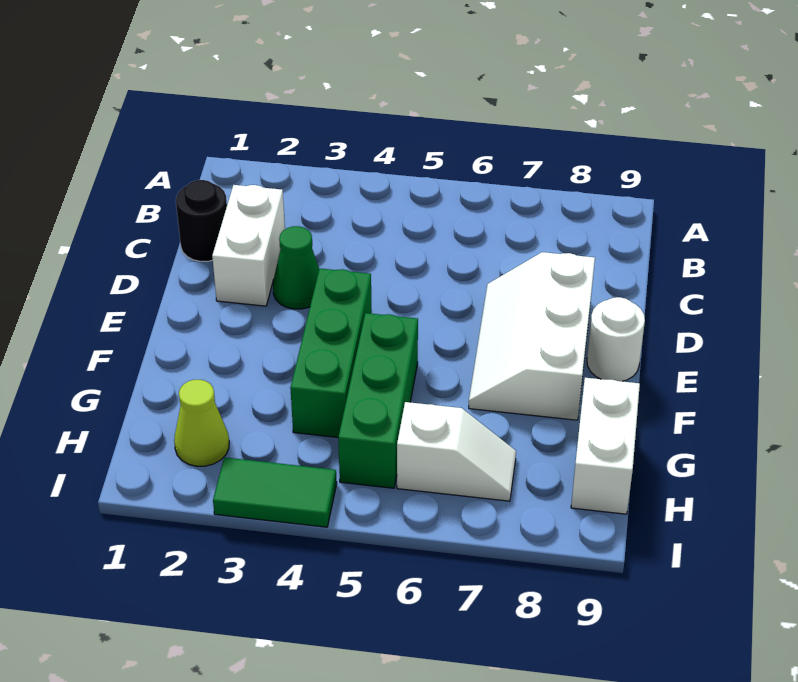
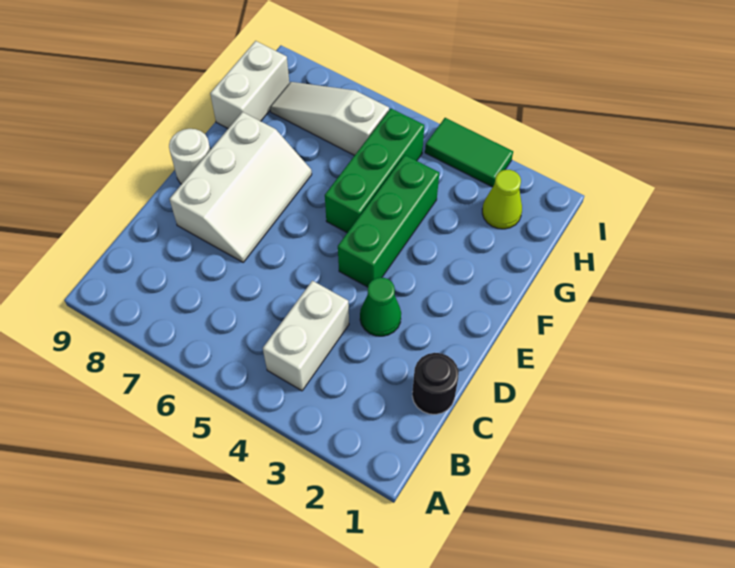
white 1x2 brick [212,185,285,306] -> white 1x2 brick moved to [263,281,349,391]
white 1x2 slope [397,402,516,501] -> white 1x3 slope [270,82,389,156]

